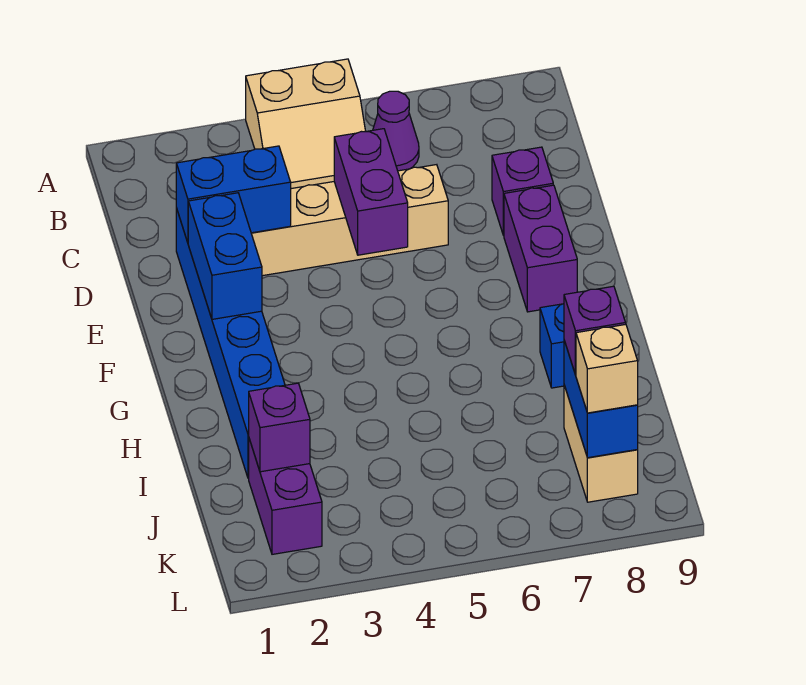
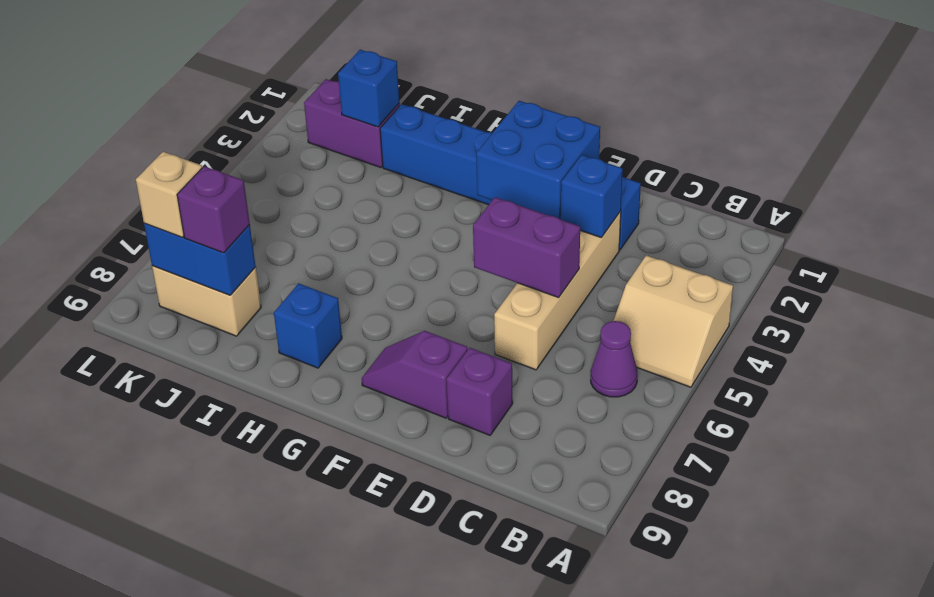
tan 2x2 slope [246,59,366,189] -> tan 2x2 slope turned to [614,255,733,387]
blue 1x2 brick [176,146,291,243] -> blue 1x1 brick [561,155,623,238]
blue 1x2 brick [188,193,262,319] -> blue 2x2 brick [476,101,600,220]
purple 1x2 brick [504,185,577,312] -> purple 1x2 slope [362,331,468,418]
purple 1x1 brick [249,383,310,472] -> blue 1x1 brick [338,50,399,127]

